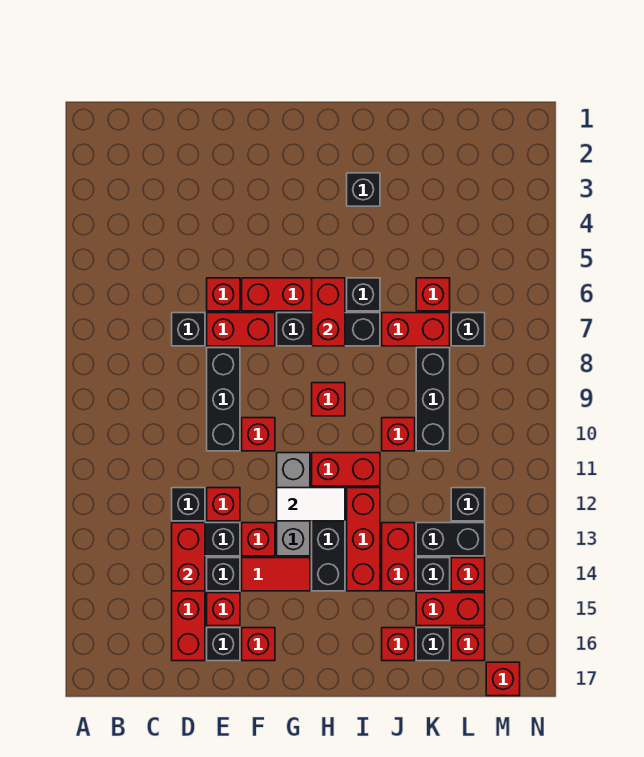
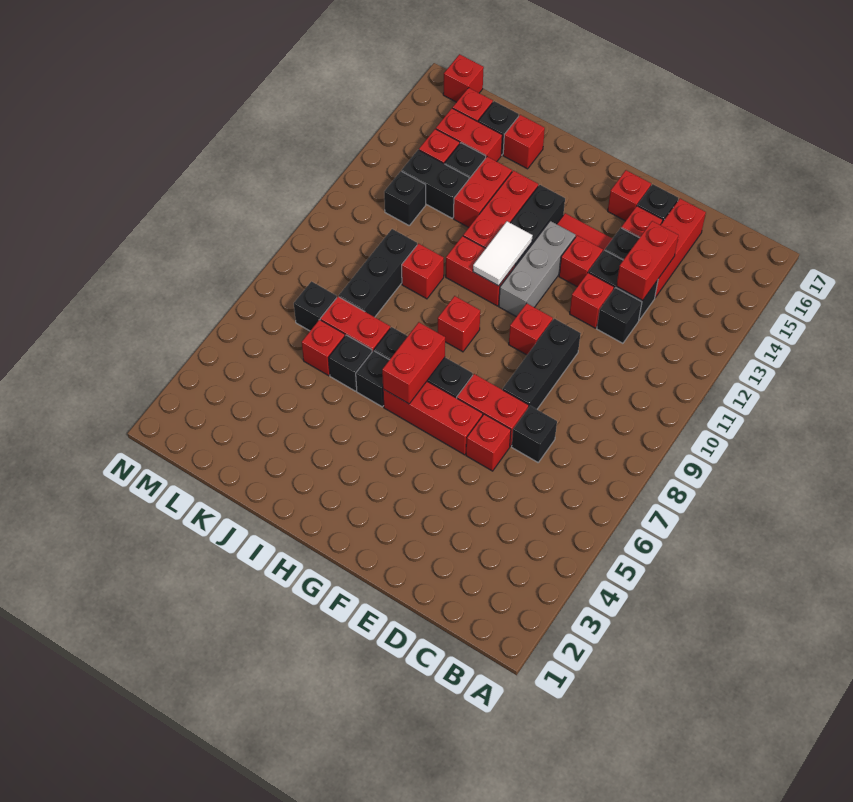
white 1x2 tile [277,488,345,521] -> white 1x2 tile turned to [473,221,533,286]
black 1x1 brick [347,173,380,206] -> black 1x1 brick moved to [329,335,372,391]

